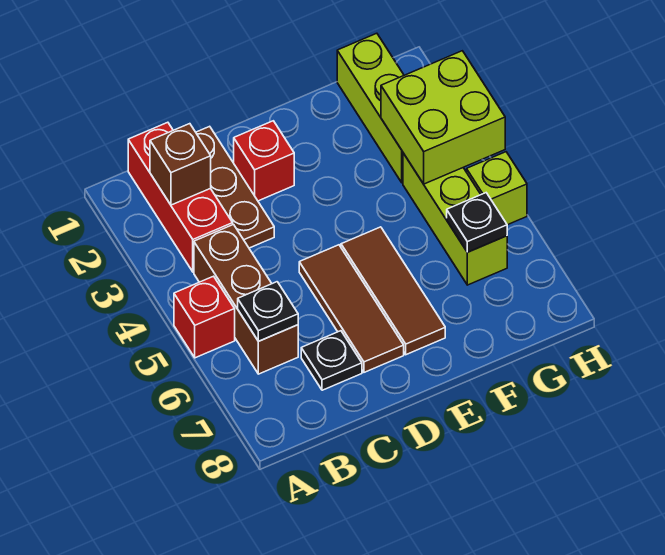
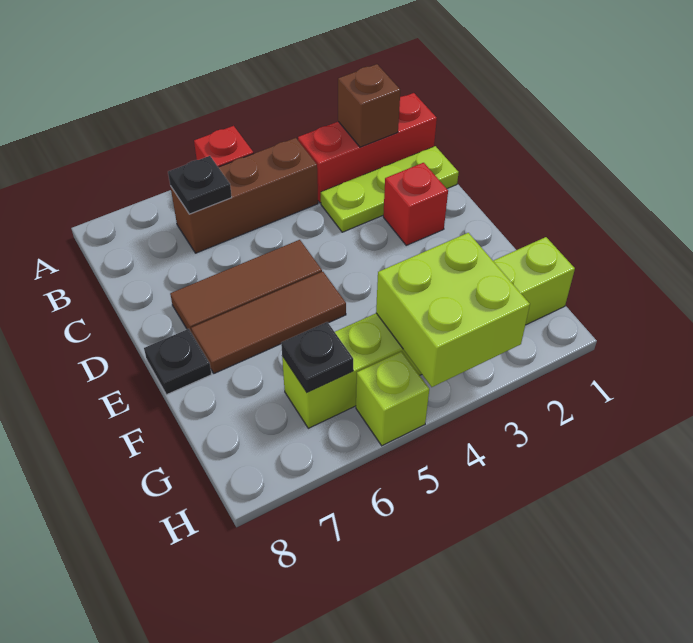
brown 1x3 plate [196,126,274,248] -> lime 1x3 plate [321,146,459,232]
black 1x1 plate [301,331,362,390] -> black 1x1 plate moved to [144,329,211,395]

